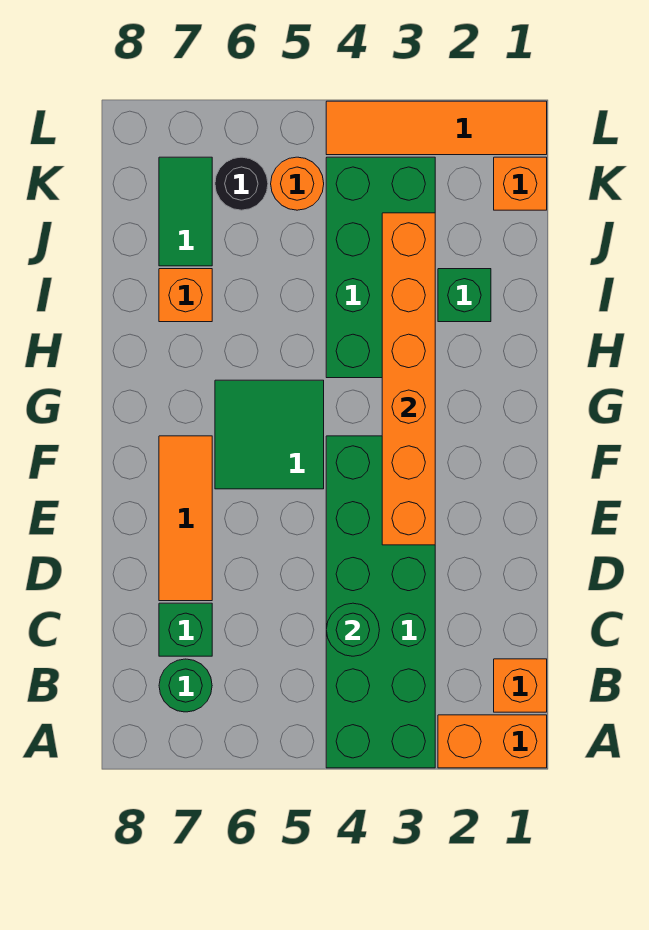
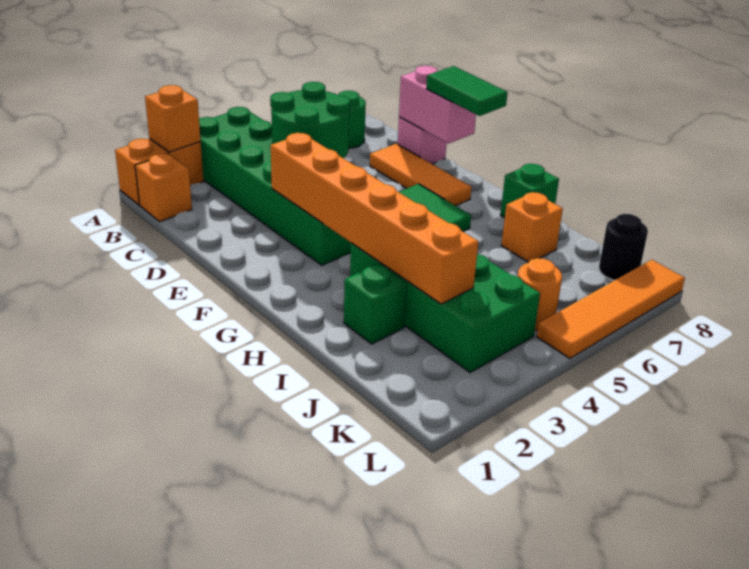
green 1x1 round brick [326,603,379,656] -> green 2x2 round brick [270,82,350,158]
green 1x1 brick [159,603,212,656] -> green 1x1 brick moved to [500,164,559,218]
none -> pink 1x1 brick [398,117,446,164]
none -> pink 1x2 brick [399,66,476,144]
green 1x2 tile [159,157,212,266] -> green 1x2 tile moved to [426,66,508,116]
orange 1x1 brick [494,157,547,210] -> orange 1x1 brick moved to [145,85,201,152]
black 1x1 round brick [215,157,268,210] -> black 1x1 round brick moved to [599,214,648,280]
orange 1x4 tile [326,101,547,155] -> orange 1x4 tile moved to [537,260,685,359]

